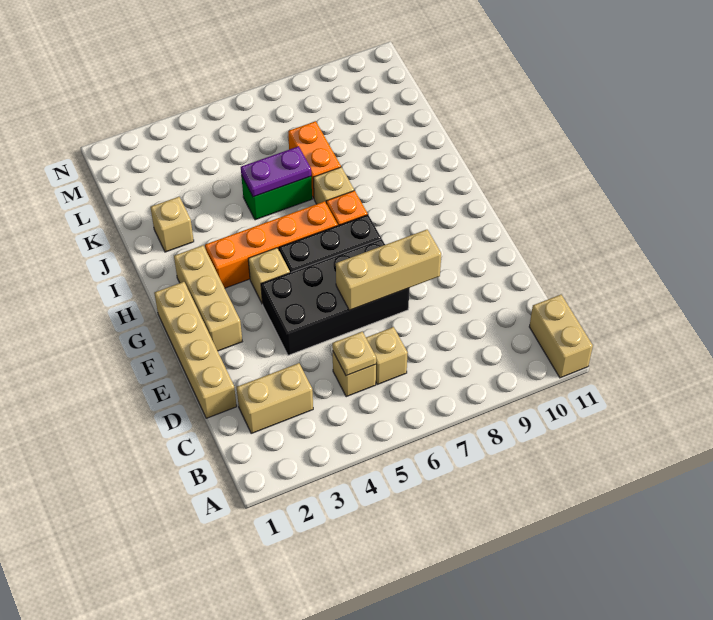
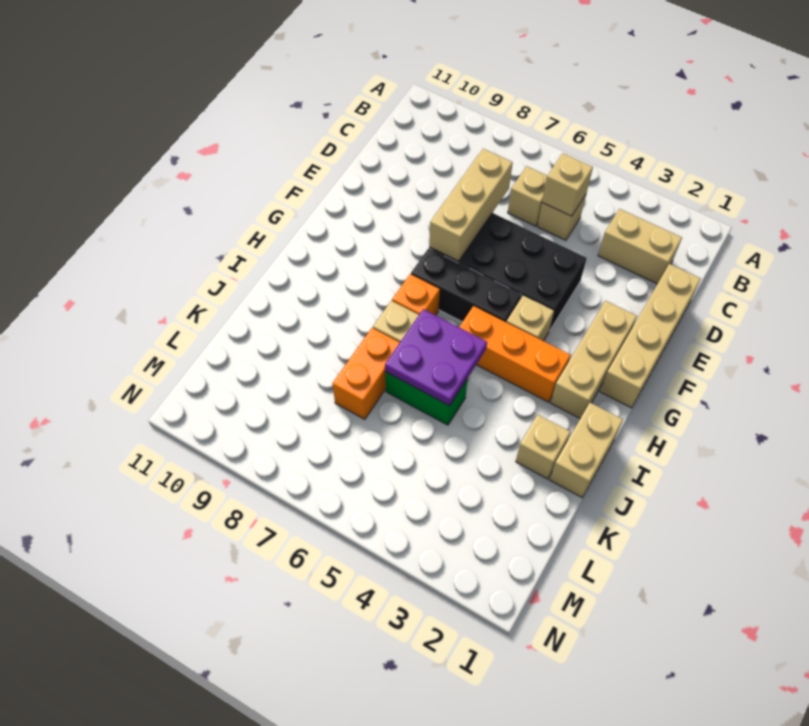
tan 1x2 brick [529,295,593,378] -> tan 1x2 brick moved to [550,403,623,497]
tan 1x1 plate [332,332,376,376] -> tan 1x1 brick [542,153,593,216]
tan 1x3 brick [336,230,441,310] -> tan 1x3 brick turned to [429,149,513,261]
orange 1x4 brick [205,201,338,288] -> orange 1x3 brick [459,306,571,402]
purple 1x2 plate [241,146,311,197] -> purple 2x2 plate [385,309,487,406]

